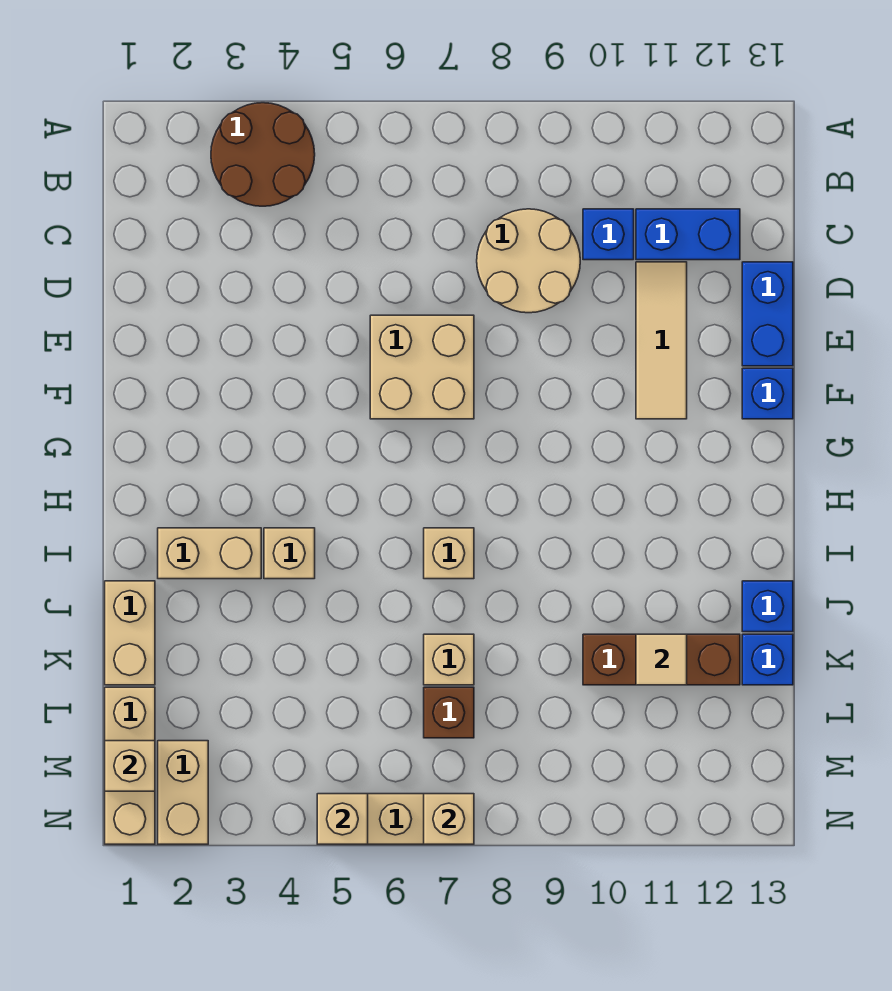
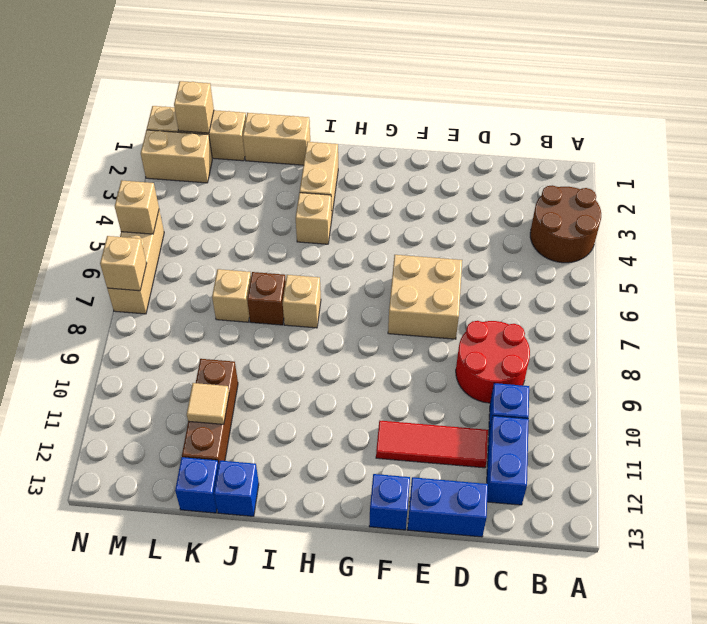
tan 2x2 round brick [477,209,580,313] -> red 2x2 round brick [456,321,530,403]
tan 1x3 tile [636,262,687,419] -> red 1x3 tile [376,421,488,468]
brown 1x1 brick [424,687,474,738] -> brown 1x1 brick moved to [247,272,286,325]

